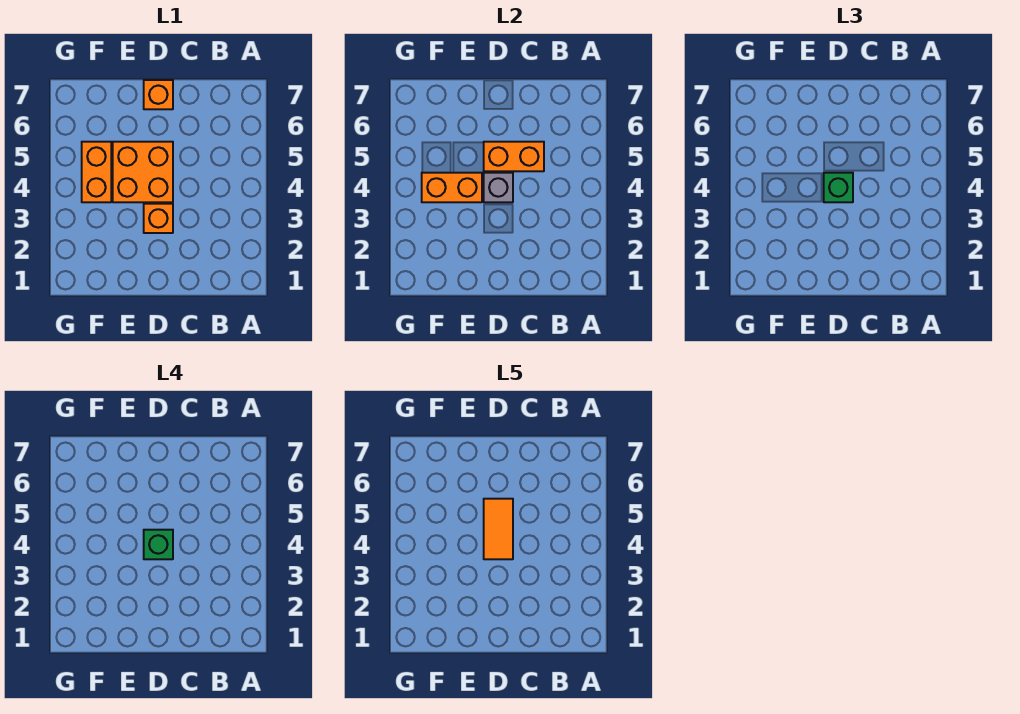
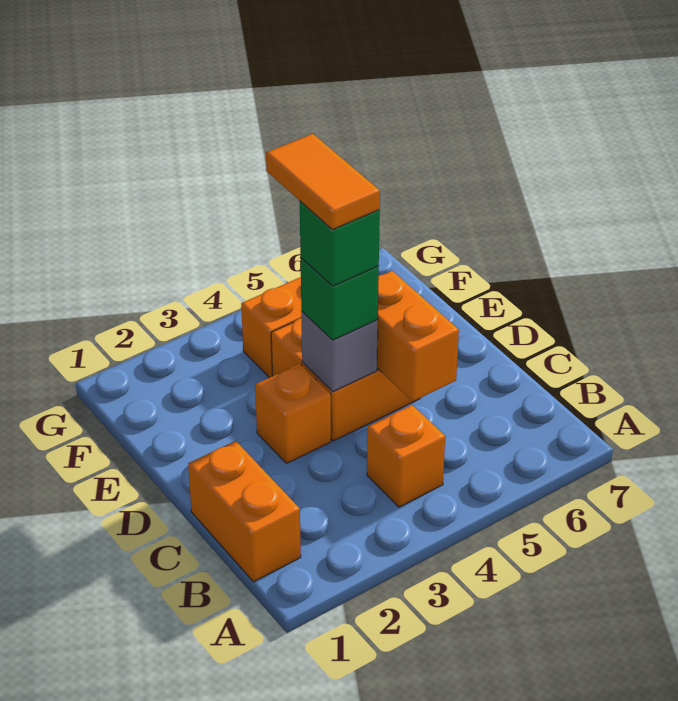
orange 1x2 tile [484,499,513,559] -> orange 1x2 tile turned to [266,134,380,230]
orange 1x1 brick [144,80,173,109] -> orange 1x1 brick moved to [367,405,445,507]
orange 1x2 brick [422,173,482,202] -> orange 1x2 brick moved to [188,441,301,582]

